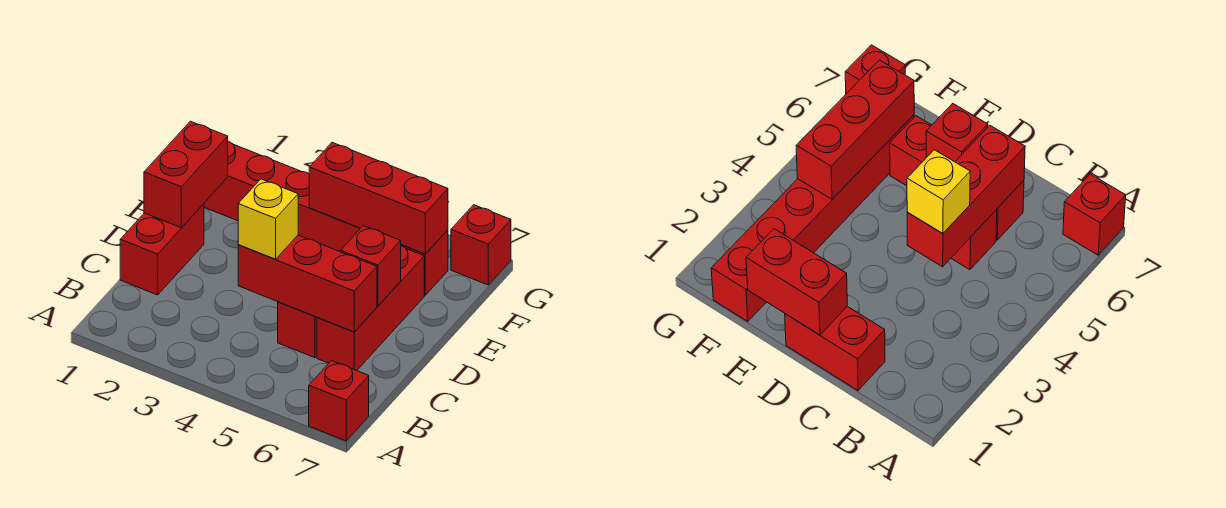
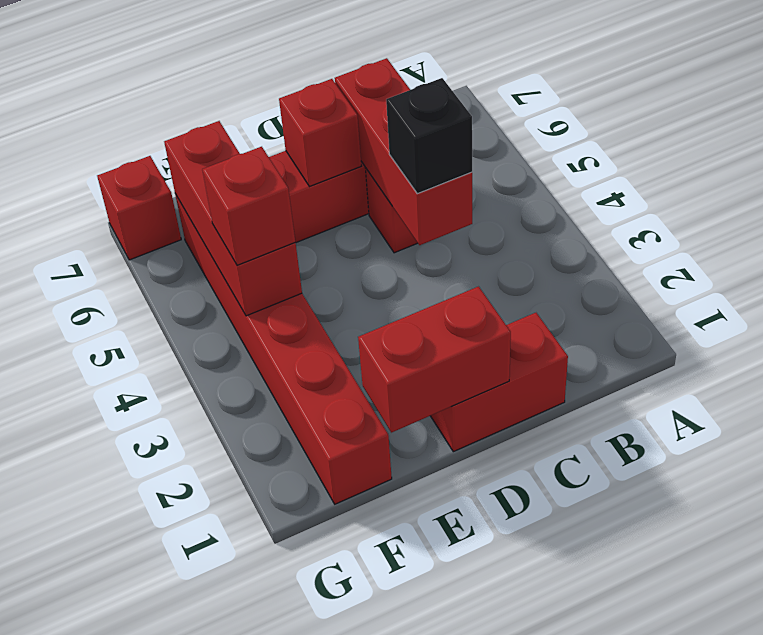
red 1x1 brick [309,361,369,441] -> red 1x1 brick moved to [202,147,295,265]
yellow 1x1 brick [238,179,298,259] -> black 1x1 brick [386,78,472,194]

